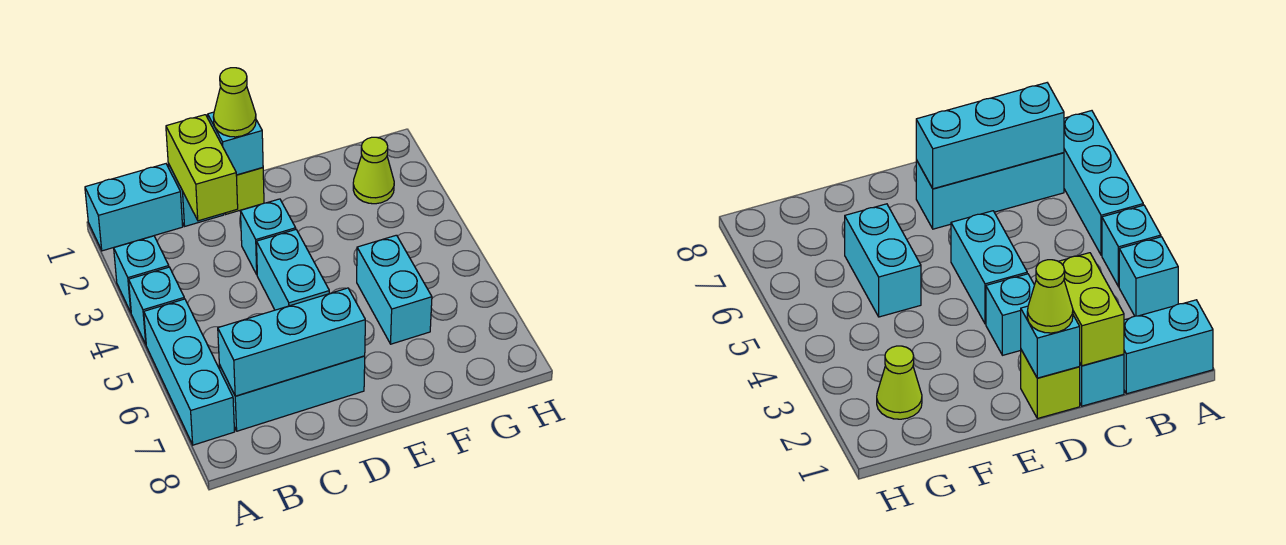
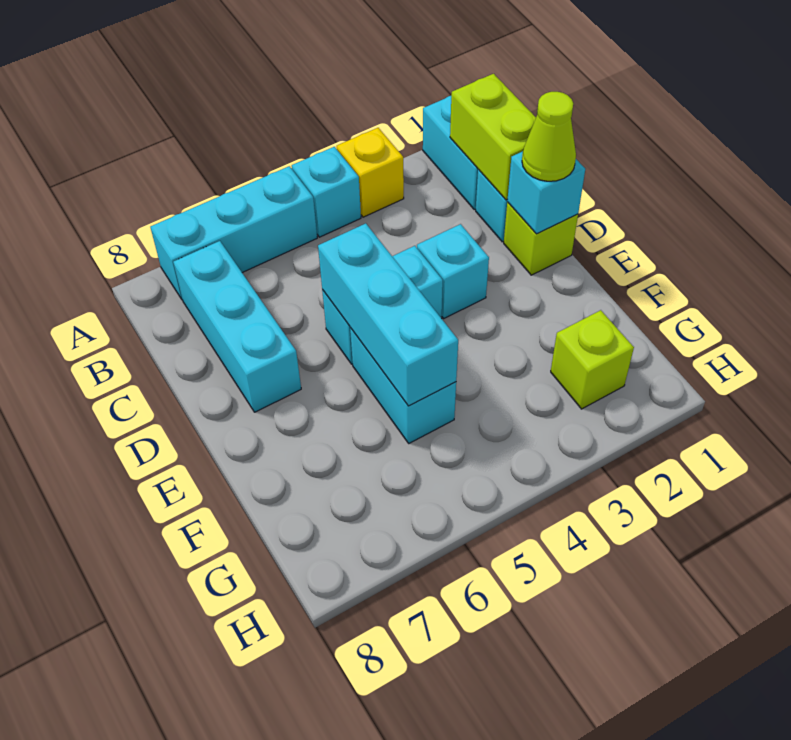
cyan 1x1 brick [114,236,169,312] -> yellow 1x1 brick [337,128,404,217]
cyan 1x3 brick [218,288,365,396] -> cyan 1x3 brick moved to [318,223,458,406]
lime 1x2 brick [166,115,238,221] -> lime 1x2 brick turned to [450,74,536,200]
cyan 1x2 brick [357,235,432,344] -> cyan 1x2 brick turned to [350,328,456,443]
lime 1x1 cone [353,137,394,204] -> lime 1x1 brick [551,310,634,409]

